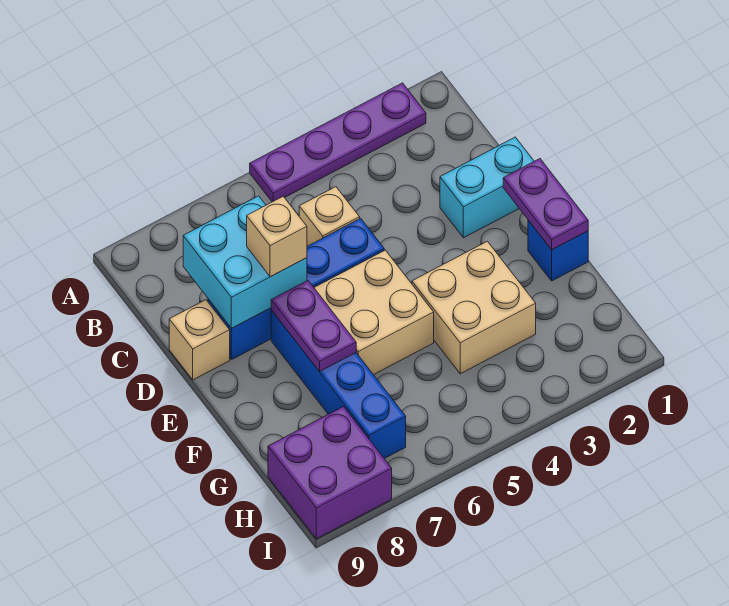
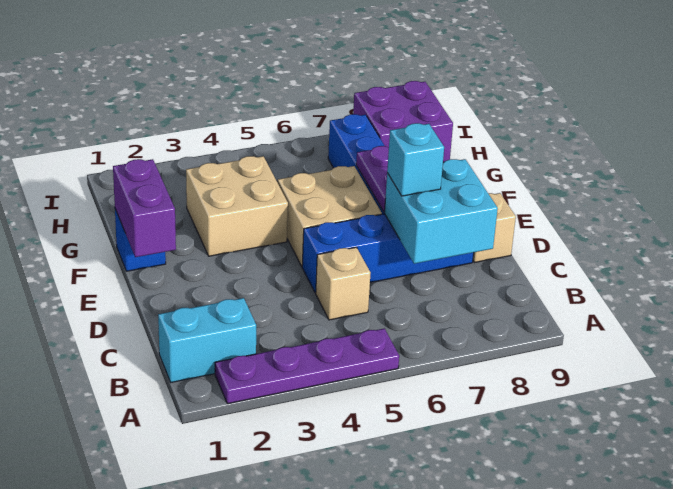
cyan 1x2 brick [440,137,534,238] -> cyan 1x2 brick moved to [158,298,256,382]
tan 1x1 brick [247,196,307,277] -> cyan 1x1 brick [387,123,444,196]
purple 1x2 plate [503,159,588,250] -> purple 1x2 brick [113,159,176,257]

